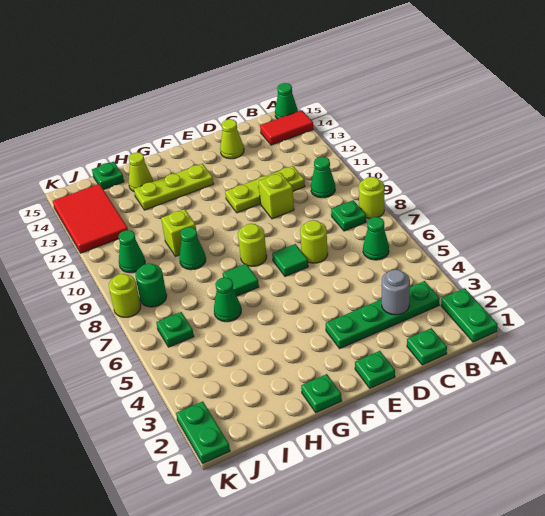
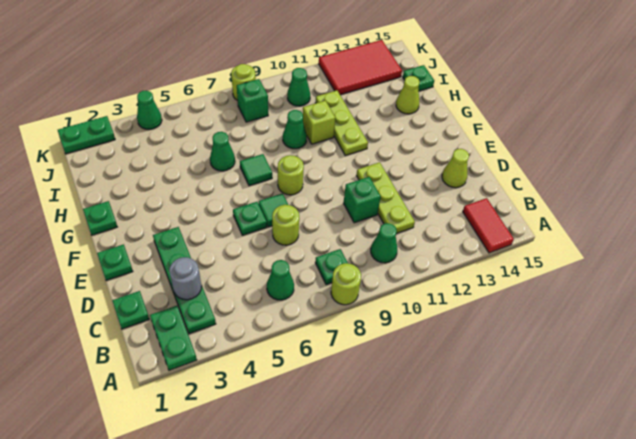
green 1x2 plate [441,288,498,342] -> green 1x2 plate turned to [150,306,197,370]
green 1x1 cone [275,83,298,119] -> green 1x1 cone moved to [137,91,162,130]
lime 1x1 brick [258,173,294,219] -> green 1x1 brick [344,177,381,223]
lime 1x3 plate [134,164,214,210] -> lime 1x3 plate moved to [316,90,368,155]
green 1x1 plate [156,312,194,347] -> green 1x1 plate moved to [233,202,267,235]
green 1x1 round brick [135,263,167,307] -> green 1x1 brick [237,79,268,122]

